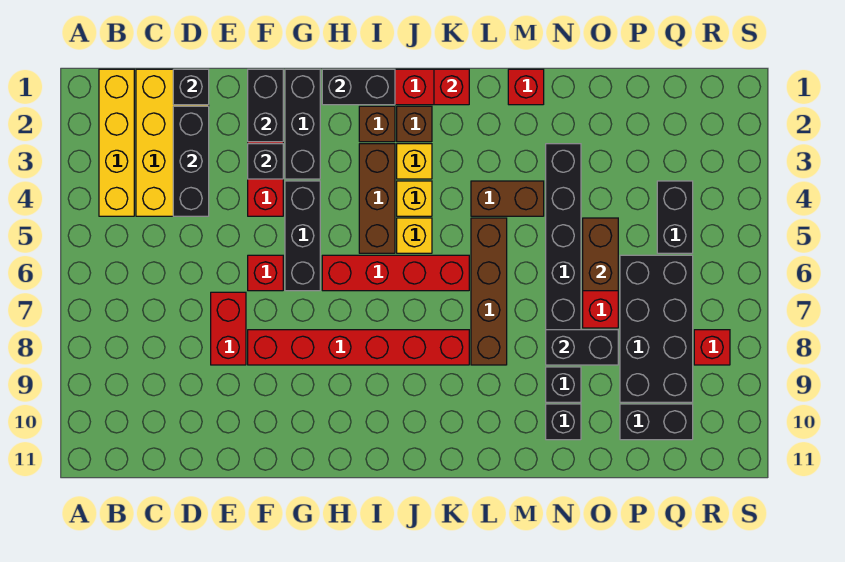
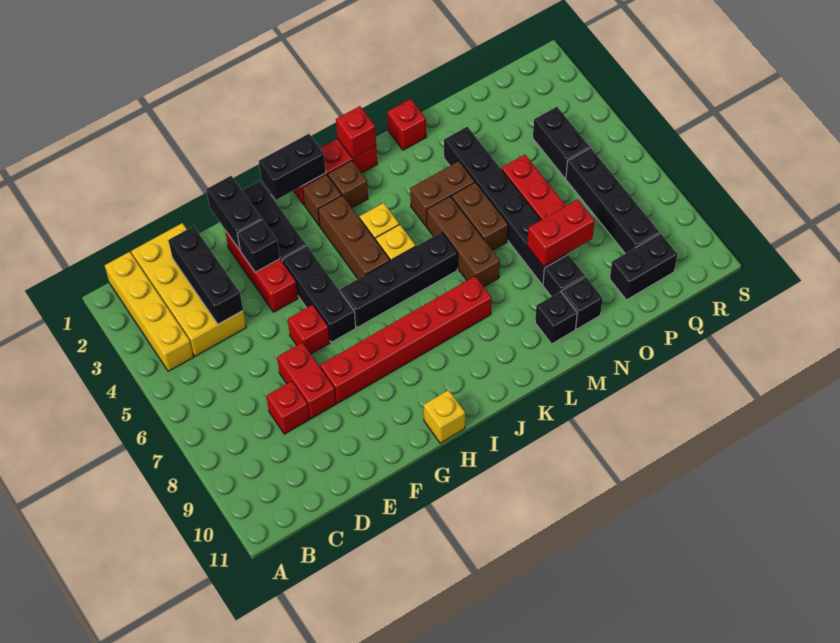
black 1x1 brick [173,69,209,105] -> black 1x1 brick moved to [535,291,577,344]
red 1x4 brick [322,255,469,291] -> black 1x4 brick [340,232,458,328]
yellow 1x1 brick [397,144,432,179] -> yellow 1x1 brick moved to [424,390,465,443]
brown 1x4 brick [471,218,507,365] -> brown 1x3 brick [427,196,500,287]
black 1x2 brick [546,330,618,365] -> red 1x2 brick [527,199,595,267]
brown 1x2 brick [583,218,618,291] -> brown 1x2 brick moved to [452,182,508,251]
black 2x4 brick [620,255,693,402] -> black 1x4 brick [566,148,660,254]
red 1x1 brick [694,330,730,365] -> red 1x1 brick moved to [266,381,310,434]

